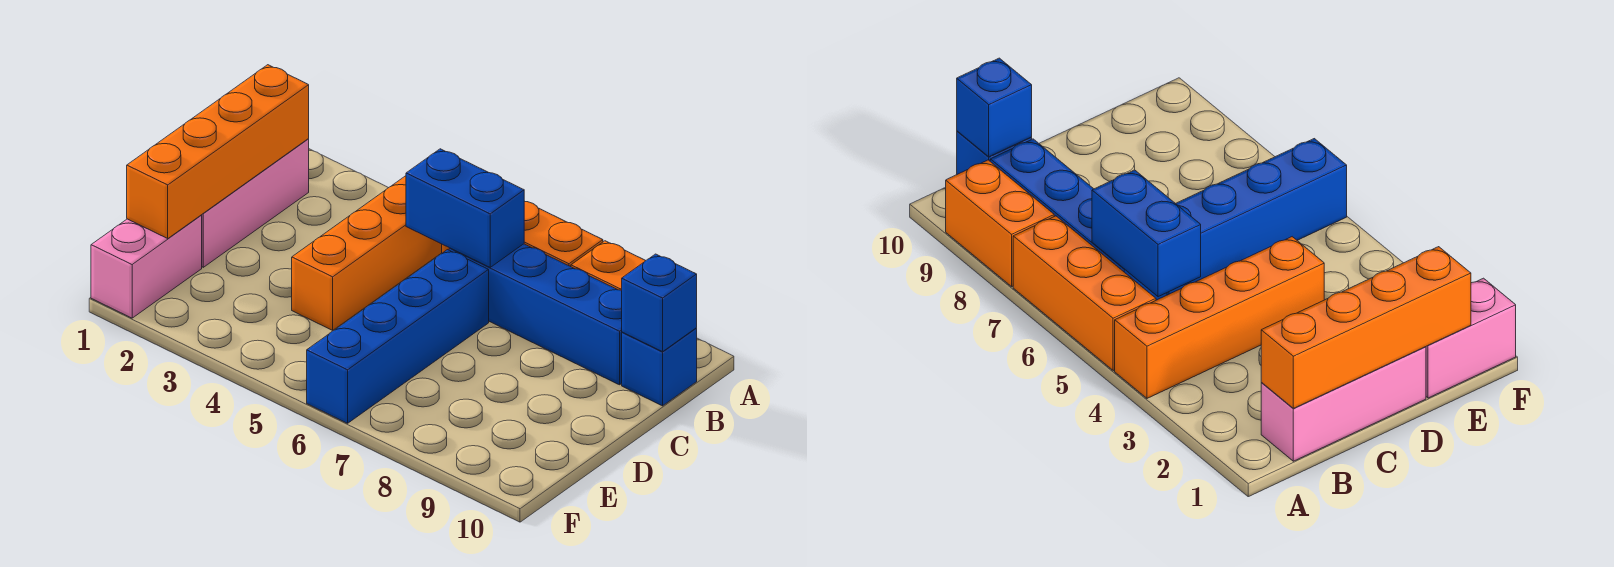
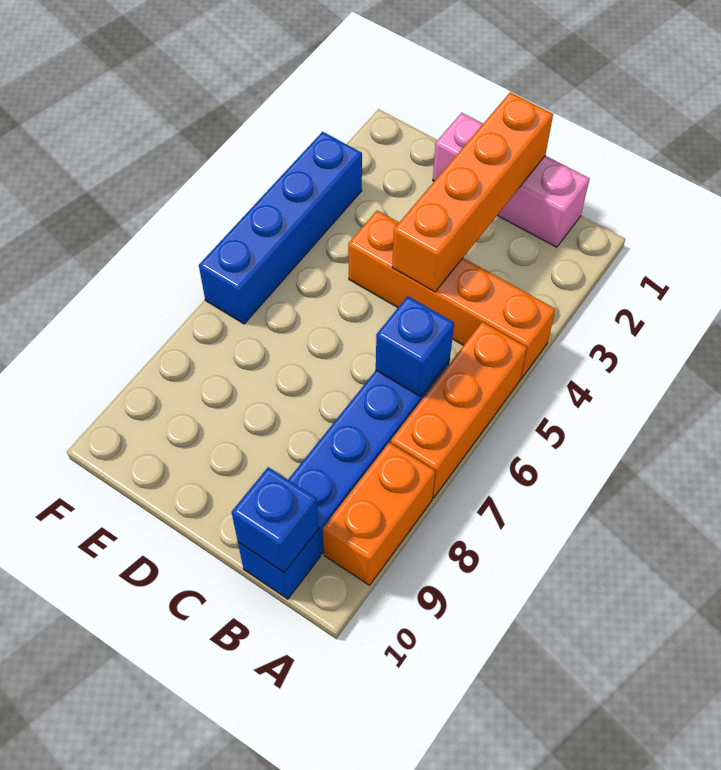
orange 1x4 brick [127,65,309,238] -> orange 1x4 brick turned to [392,92,553,292]
blue 1x2 brick [406,149,524,267] -> blue 1x1 brick [376,296,454,397]
blue 1x4 brick [307,250,489,423] -> blue 1x4 brick turned to [199,132,362,324]
pink 1x2 brick [91,215,202,318] -> none

